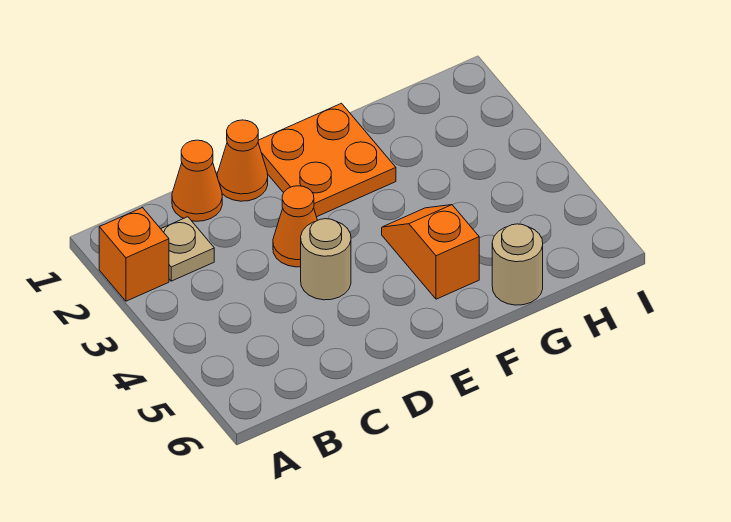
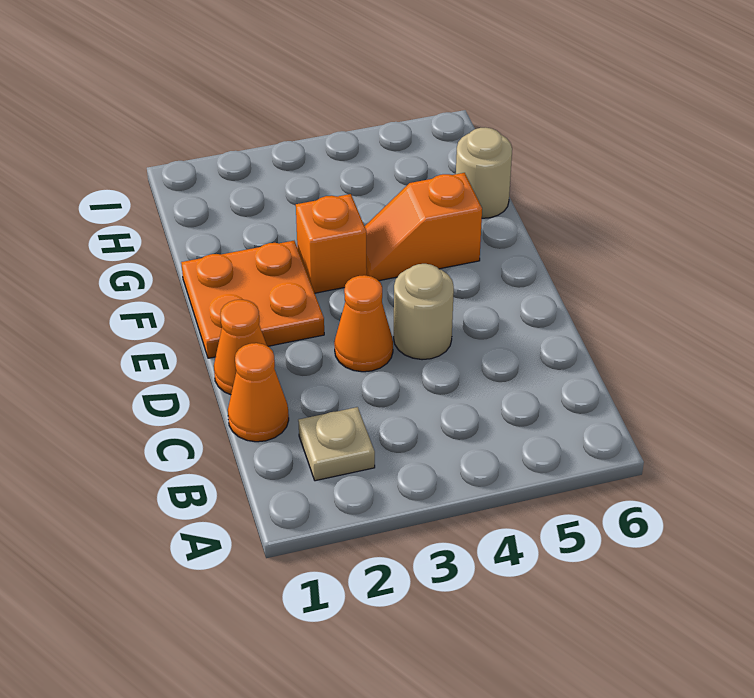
orange 1x1 brick [99,208,169,301] -> orange 1x1 brick moved to [296,194,367,293]

